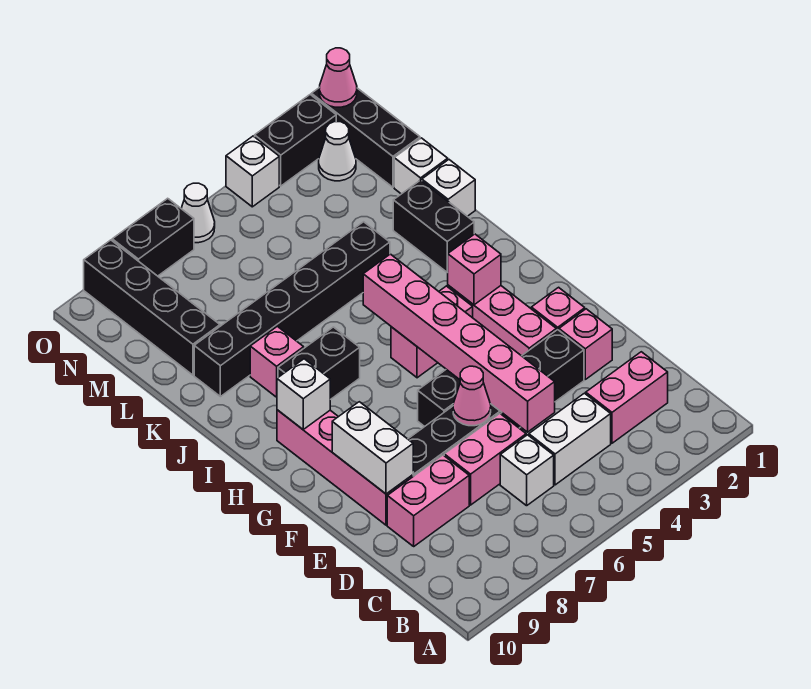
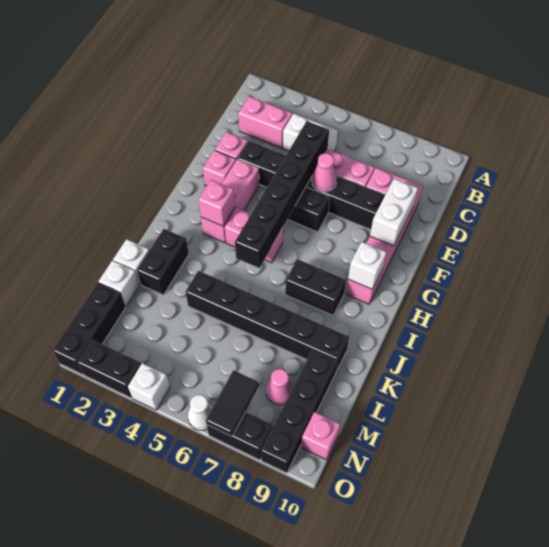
white 1x1 brick [500,435,554,506] -> none
pink 1x6 brick [363,254,555,432] -> black 1x6 brick [235,121,329,268]
pink 1x1 brick [250,326,304,397] -> pink 1x1 brick moved to [301,412,340,460]
white 1x1 cone [319,122,356,181] -> none
none -> black 1x2 tile [206,370,259,436]
pink 1x1 cone [319,48,357,107] -> pink 1x1 cone moved to [266,369,293,405]

